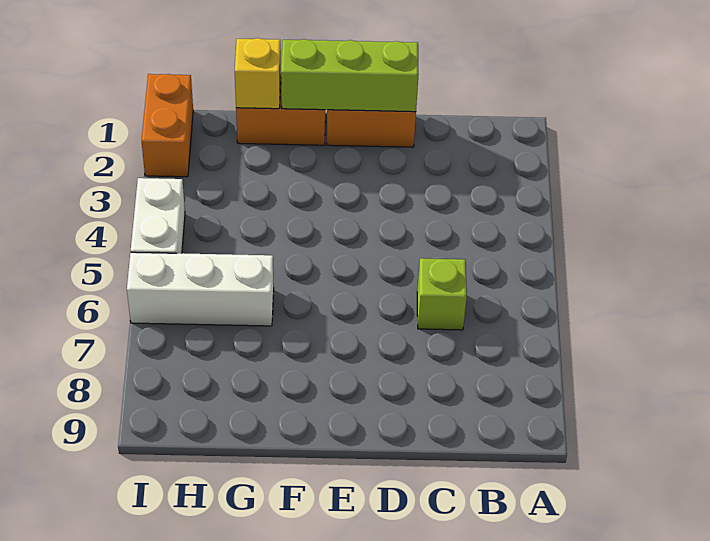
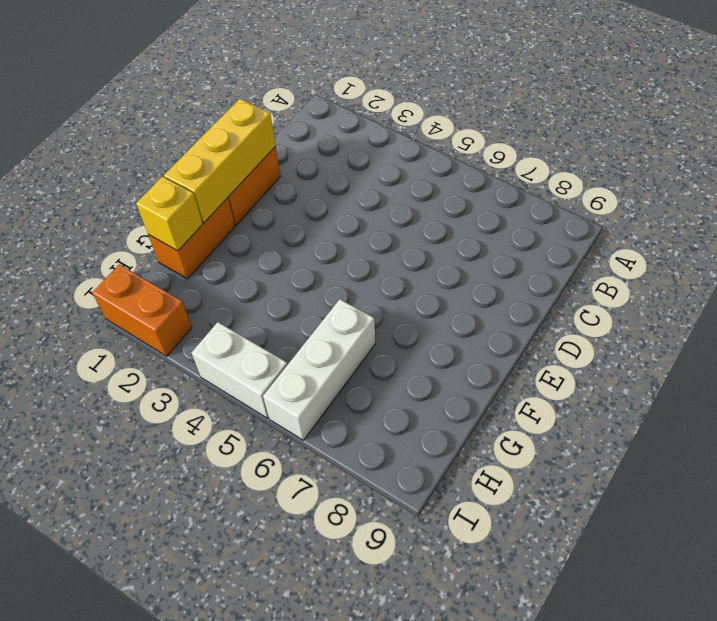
lime 1x1 brick [417,258,467,330] -> none
lime 1x3 brick [281,39,419,112] -> yellow 1x3 brick [164,99,276,223]

